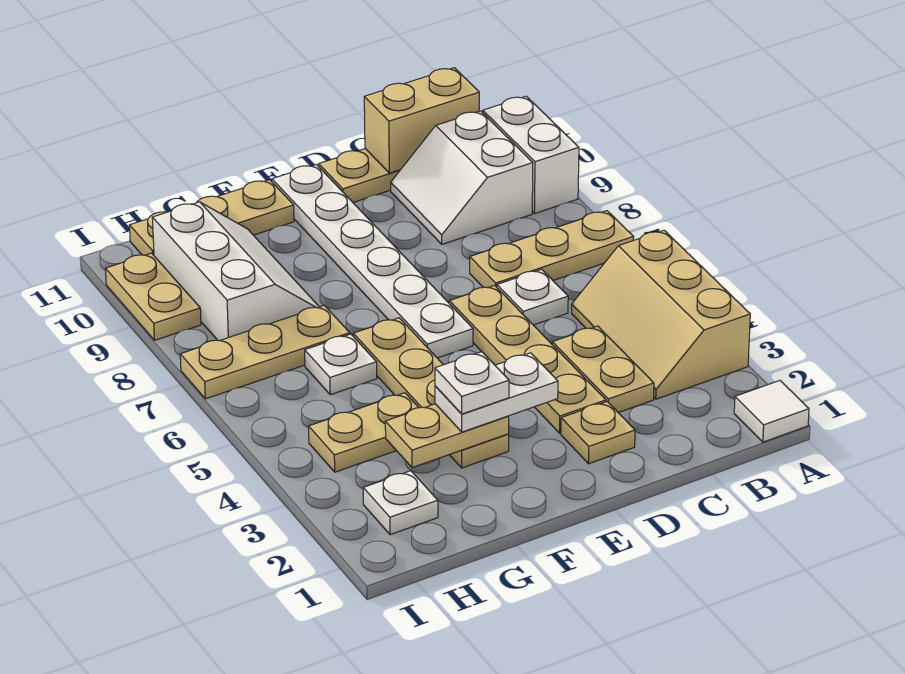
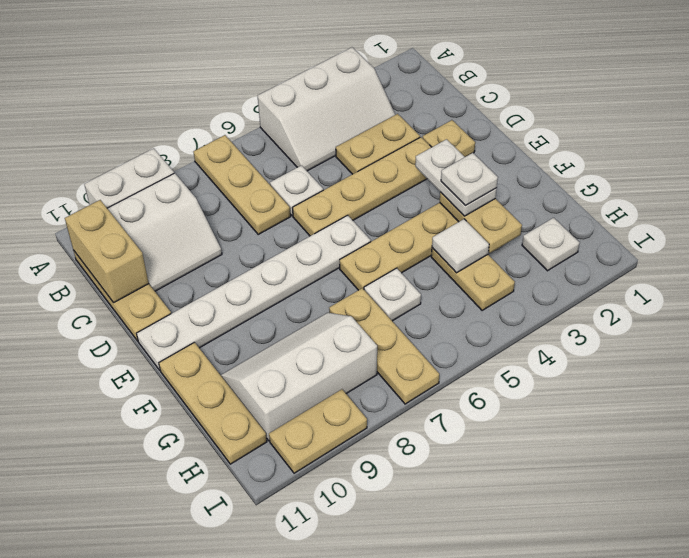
white 1x1 tile [734,381,809,442] -> white 1x1 tile moved to [432,219,489,273]
tan 2x3 slope [572,230,750,399] -> white 2x3 slope [258,47,395,171]

